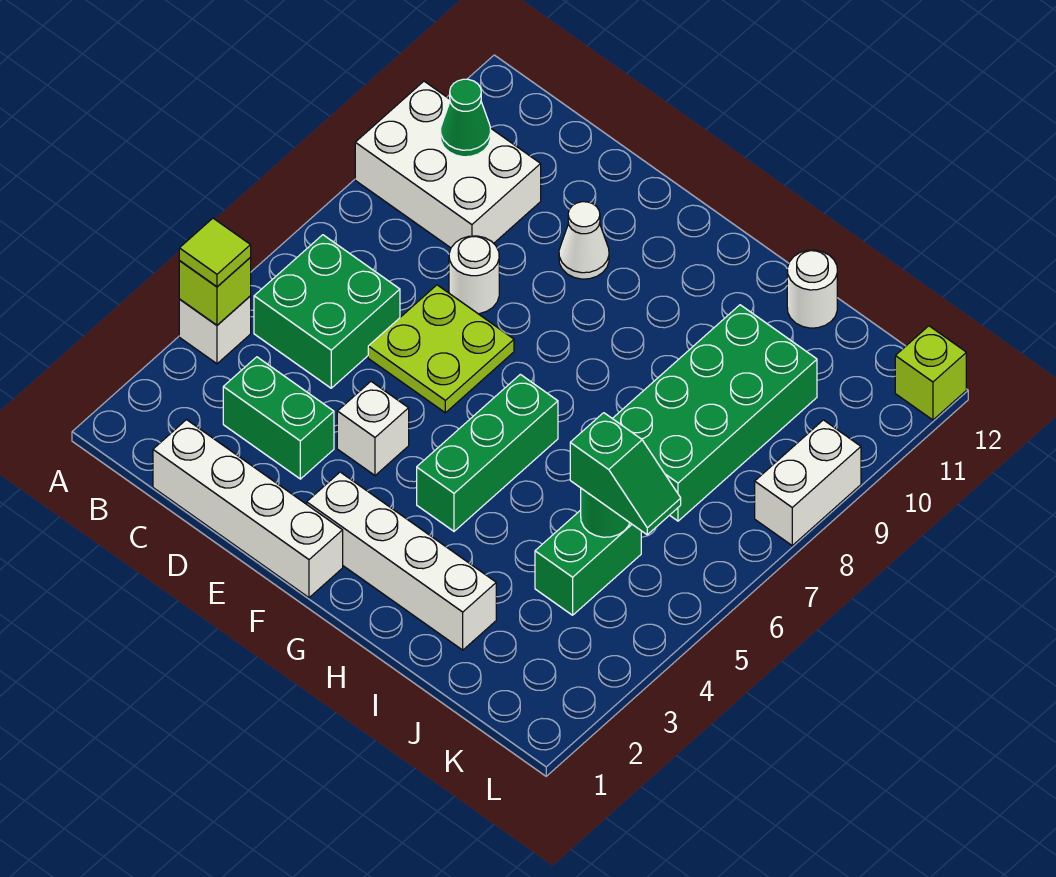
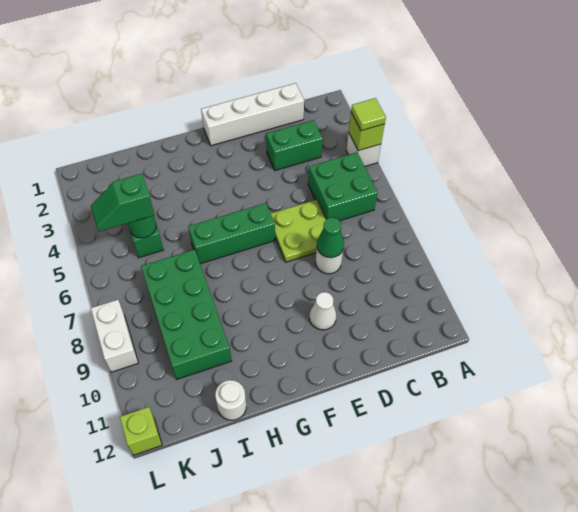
white 2x3 brick [355,81,541,248] -> none
green 1x1 cone [440,79,491,157] -> green 1x1 cone moved to [317,218,344,258]
white 1x1 brick [337,382,409,475] -> none
white 1x4 brick [307,472,496,650] -> none
green 1x3 brick [417,374,558,531] -> green 1x3 brick turned to [188,203,275,264]

